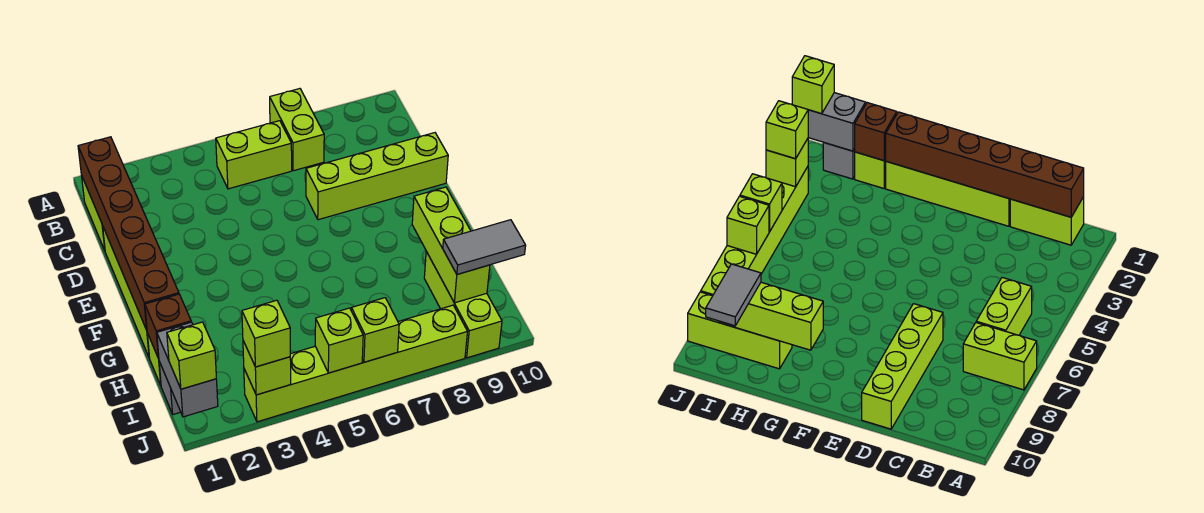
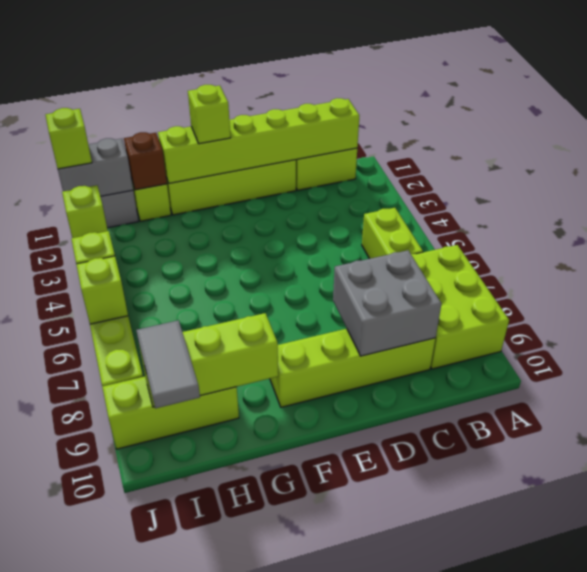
lime 1x2 brick [270,89,324,171] -> lime 2x3 brick [411,245,509,369]
brown 1x6 brick [78,137,179,330] -> lime 1x6 brick [158,98,359,183]
none -> grey 2x2 brick [333,250,441,356]
lime 1x4 brick [306,133,448,220] -> lime 1x4 brick turned to [270,329,435,407]
lime 1x1 brick [242,300,290,367] -> lime 1x1 brick moved to [188,85,231,144]

